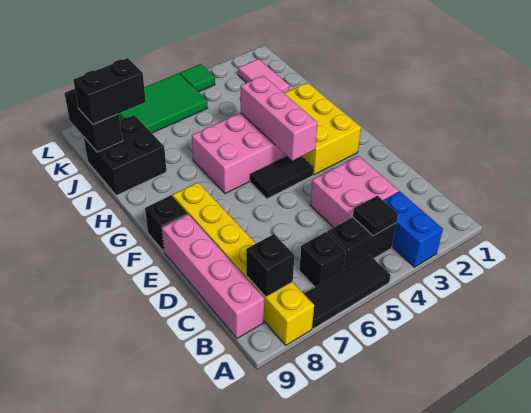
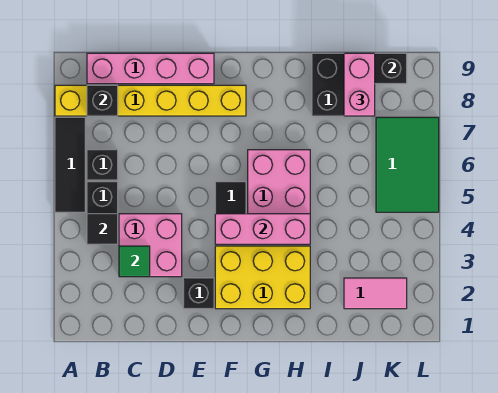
blue 1x2 brick [383,191,443,267] -> none
black 1x1 brick [145,195,188,252] -> black 1x1 brick moved to [183,278,214,309]
black 1x2 brick [73,58,146,124] -> pink 1x2 brick [344,53,375,116]
green 1x1 tile [180,64,215,92] -> green 1x1 tile moved to [119,246,150,277]

